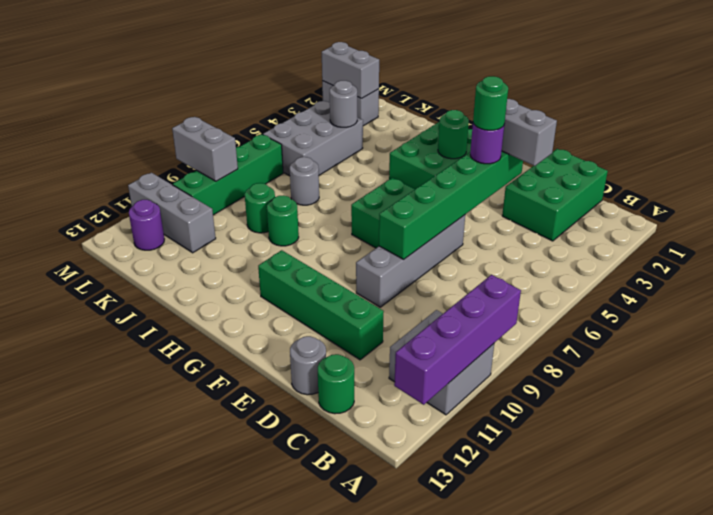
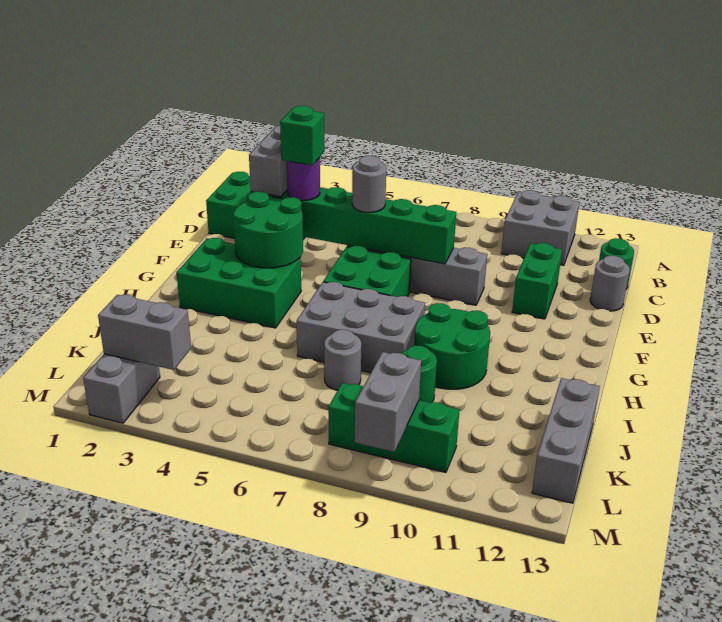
purple 1x4 brick [394,275,521,405] -> none
green 1x4 brick [258,250,384,360] -> green 1x2 brick [512,243,562,319]
green 1x1 round brick [473,76,508,130] -> green 1x1 brick [280,106,325,165]
green 1x1 round brick [438,110,469,159] -> green 2x2 round brick [233,191,303,268]
green 1x1 round brick [267,195,299,246] -> green 2x2 round brick [414,303,490,389]
grey 2x3 brick [263,101,363,176] -> grey 2x3 brick moved to [297,282,425,373]
grey 1x1 round brick [330,81,357,127] -> grey 1x1 round brick moved to [352,156,386,213]
grey 1x3 brick [128,173,216,253] -> grey 1x3 brick moved to [532,378,600,503]
grey 1x2 brick [322,42,379,98] -> grey 1x2 brick turned to [98,295,191,370]
green 1x4 brick [173,134,283,215] -> green 1x3 brick [328,383,460,472]
purple 1x1 round brick [129,200,164,250] -> none

